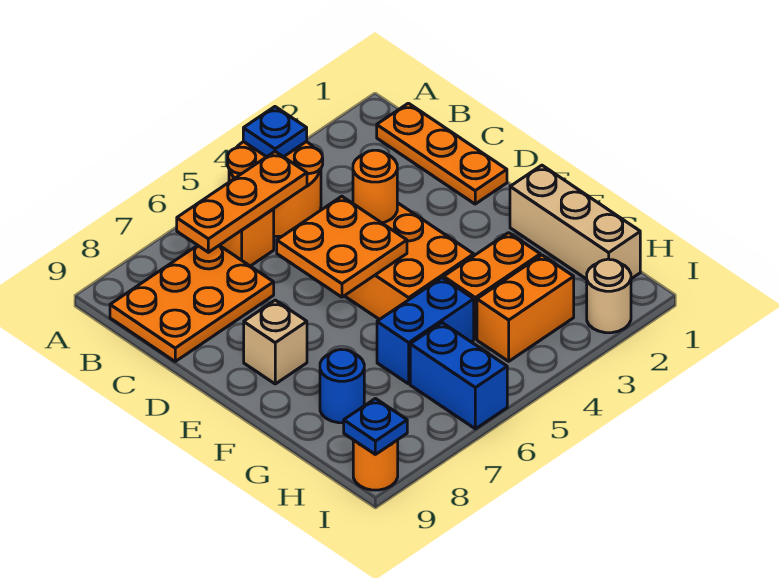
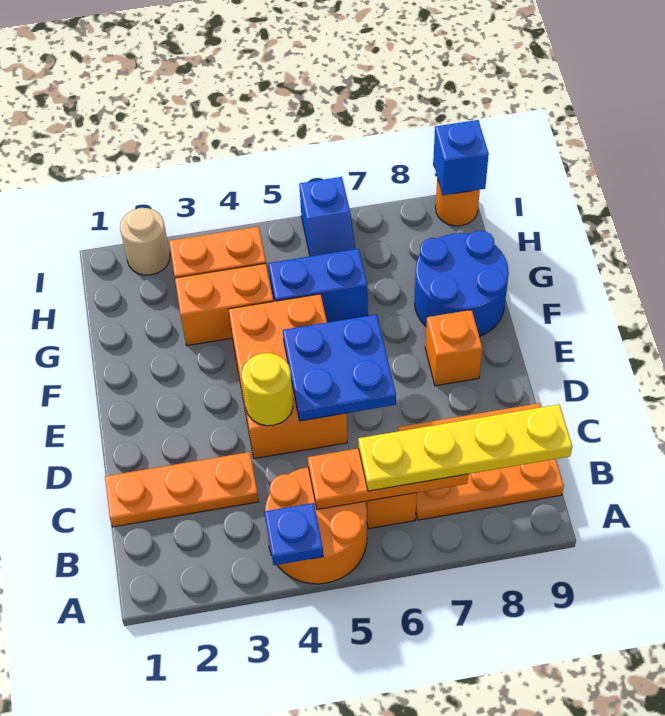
orange 1x3 plate [377,103,507,204] -> orange 1x3 plate turned to [105,452,259,527]
none -> yellow 1x4 plate [358,404,572,491]
orange 1x1 round brick [353,150,397,223] -> yellow 1x1 round brick [242,353,293,426]
orange 2x2 plate [277,196,407,297] -> blue 2x2 plate [283,314,396,421]
tan 1x1 brick [244,300,307,384] -> orange 1x1 brick [425,310,482,386]
tan 1x3 brick [510,165,640,279] -> none
blue 1x1 round brick [320,349,364,423] -> blue 2x2 round brick [415,231,509,336]
blue 1x2 brick [410,323,507,429] -> blue 1x2 slope [299,177,355,256]
blue 1x1 plate [344,399,407,454] -> blue 1x1 brick [433,120,489,195]

